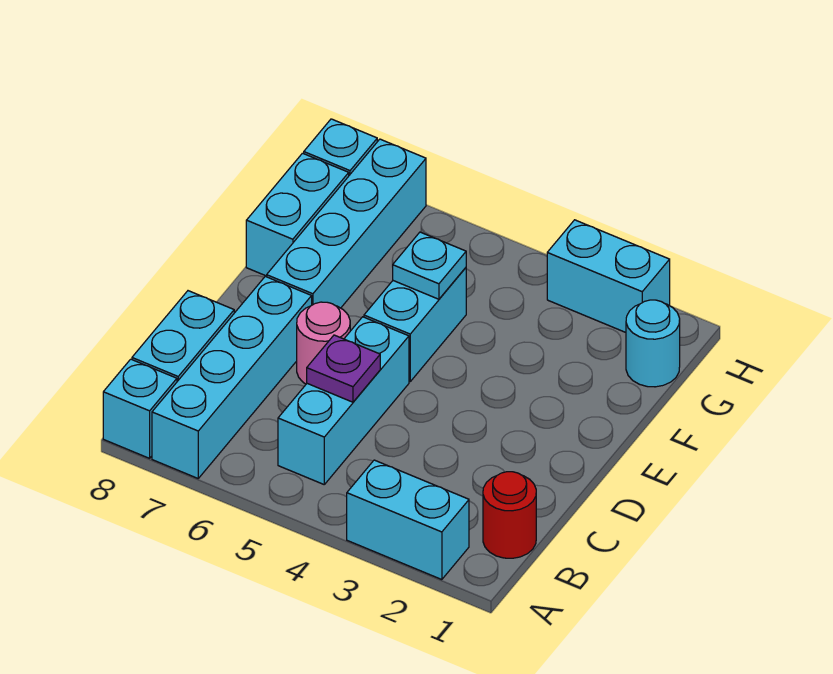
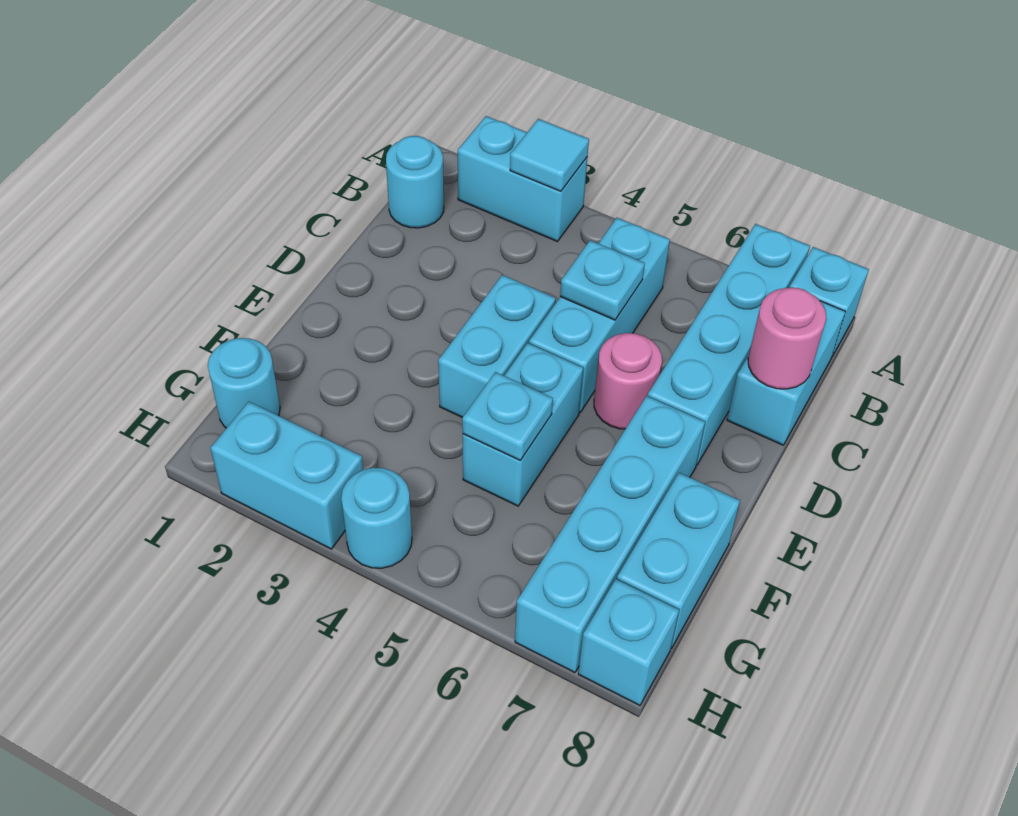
none -> cyan 1x1 tile [510,119,589,191]
red 1x1 round brick [483,472,536,558] -> cyan 1x1 round brick [386,136,444,228]
purple 1x1 plate [307,335,380,402] -> cyan 1x1 plate [560,240,645,320]
none -> pink 1x1 round brick [748,288,826,389]
none -> cyan 1x2 brick [438,275,556,418]
none -> cyan 1x1 round brick [341,468,412,568]

